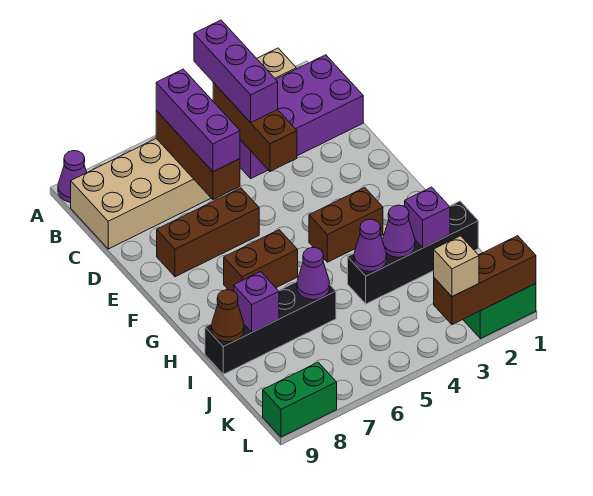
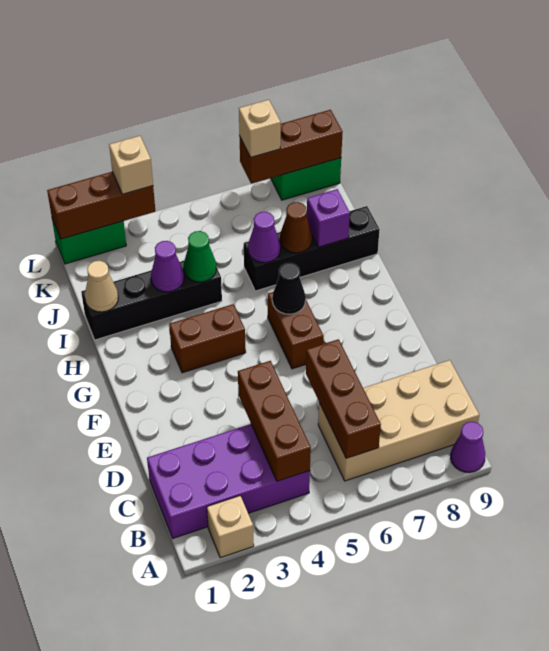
purple 1x3 brick [194,20,278,123] -> none
purple 1x3 brick [156,69,240,172] -> none
brown 1x3 brick [157,188,259,277] -> brown 1x3 brick moved to [240,110,343,184]
brown 1x2 brick [224,230,298,291] -> brown 1x2 brick turned to [268,292,323,369]
none -> black 1x1 cone [272,263,306,314]
none -> tan 1x1 cone [85,261,118,312]
purple 1x1 brick [405,187,450,248] -> none
purple 1x1 cone [354,219,387,271] -> green 1x1 cone [184,231,216,282]
brown 1x1 cone [211,290,244,342] -> brown 1x1 cone moved to [280,202,312,253]
none -> tan 1x1 brick [239,100,281,157]

